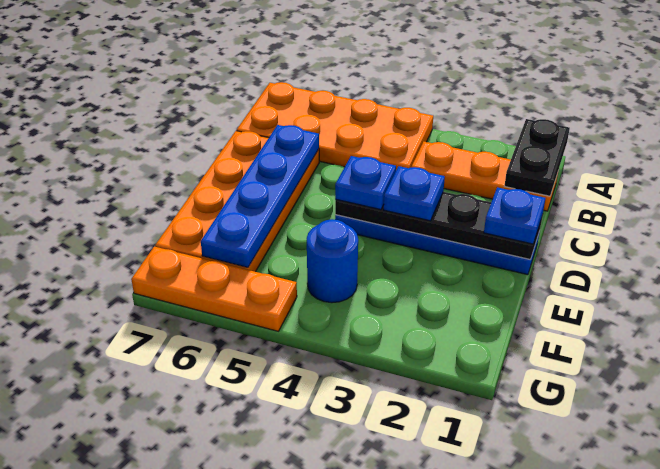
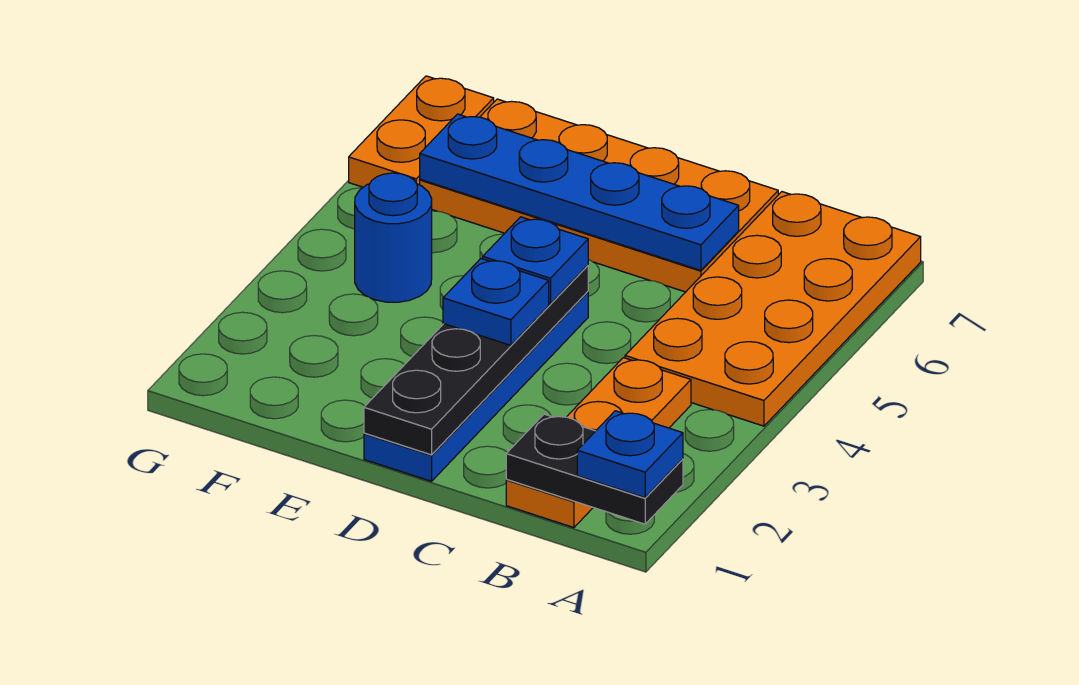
blue 1x1 plate [484,187,545,244] -> blue 1x1 plate moved to [577,411,683,498]
orange 1x3 plate [131,247,297,331] -> orange 1x2 plate [349,76,494,187]

